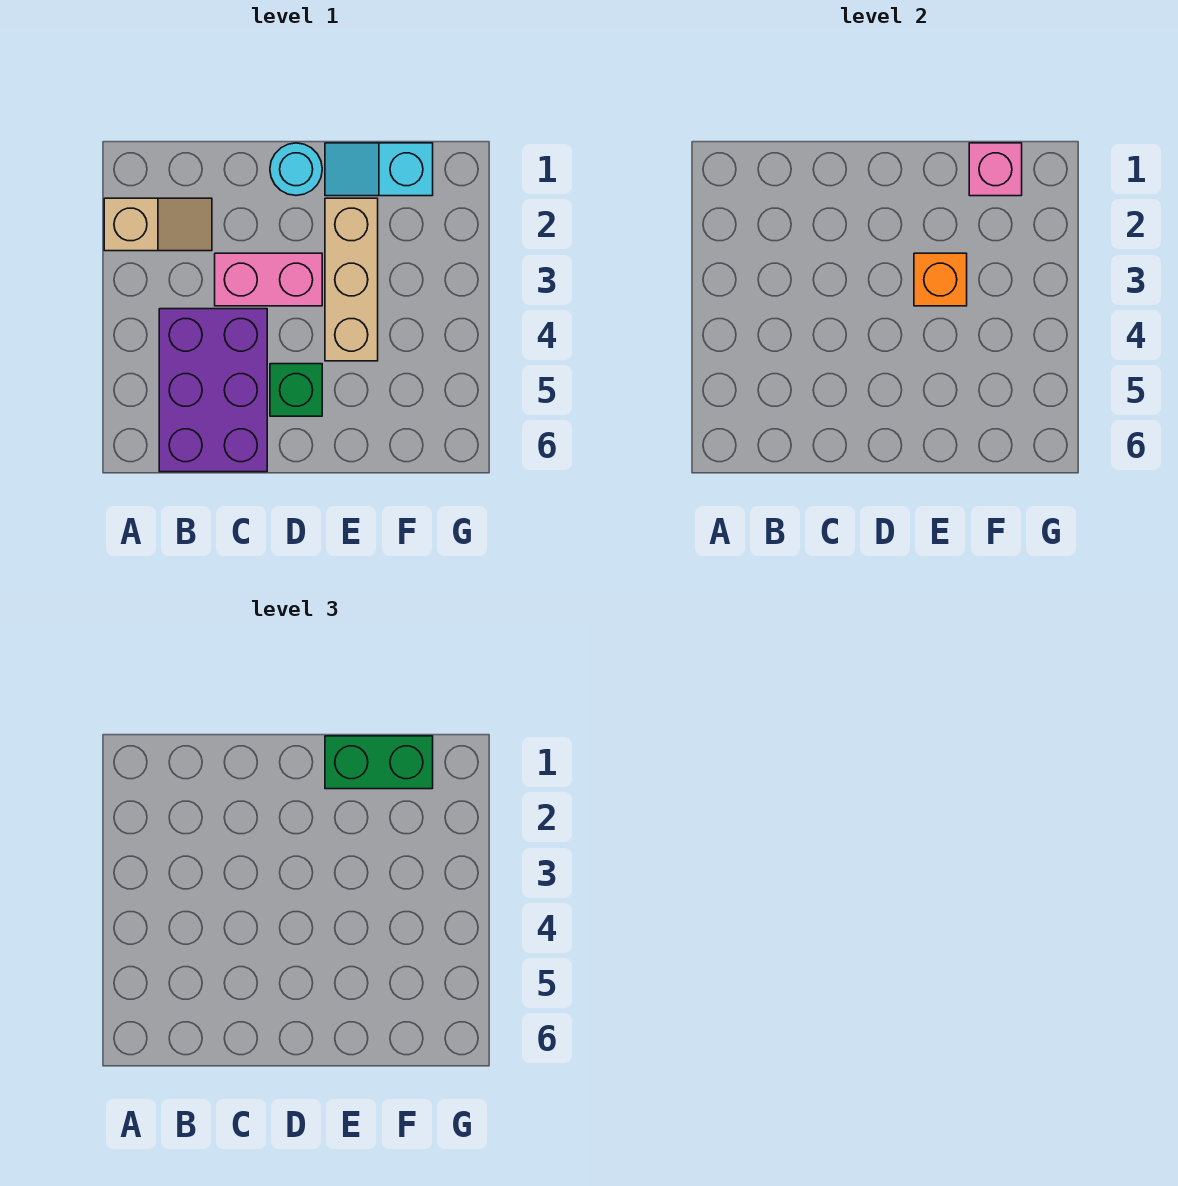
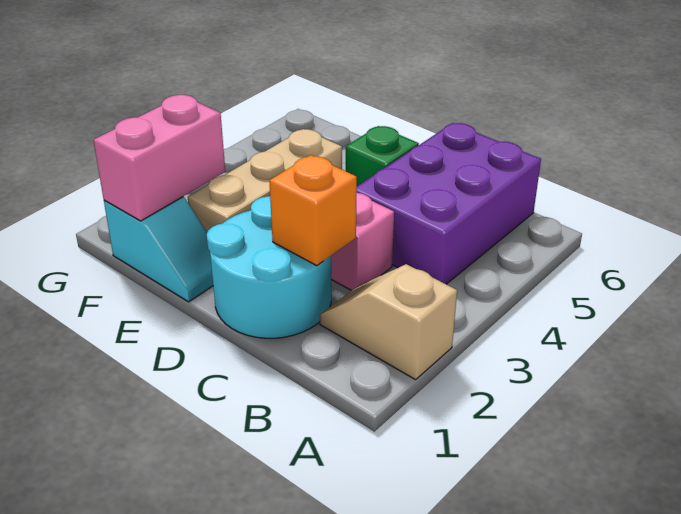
cyan 1x1 round brick [270,143,322,195] -> cyan 2x2 round brick [207,196,331,338]
green 1x2 brick [325,736,433,789] -> none
orange 1x1 brick [914,253,967,306] -> orange 1x1 brick moved to [269,155,357,266]
pink 1x1 brick [969,143,1022,196] -> pink 1x2 brick [93,95,225,221]

